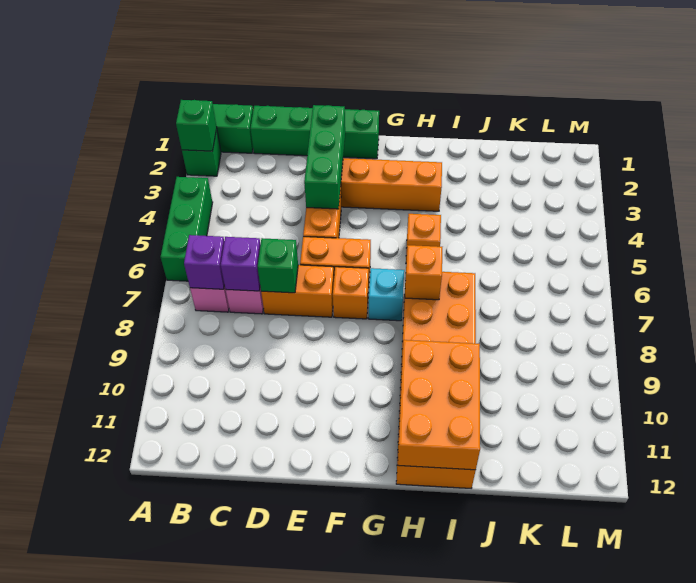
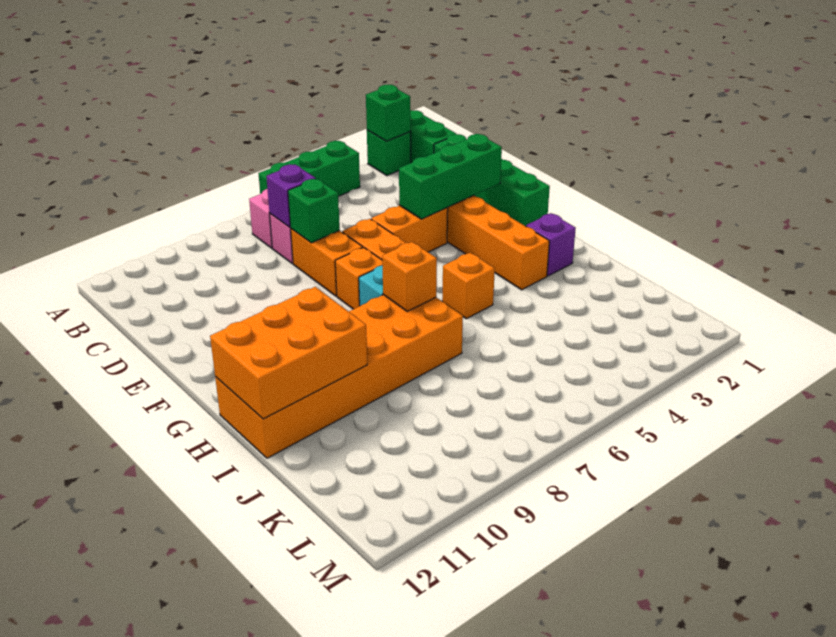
purple 1x1 brick [184,235,224,289] -> purple 1x1 brick moved to [526,213,576,276]

